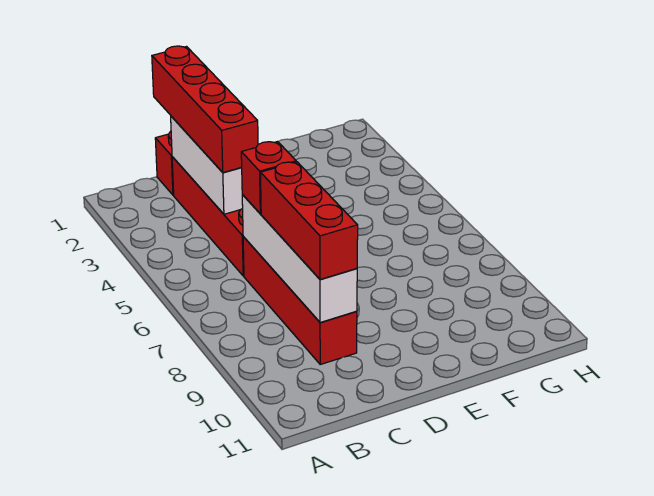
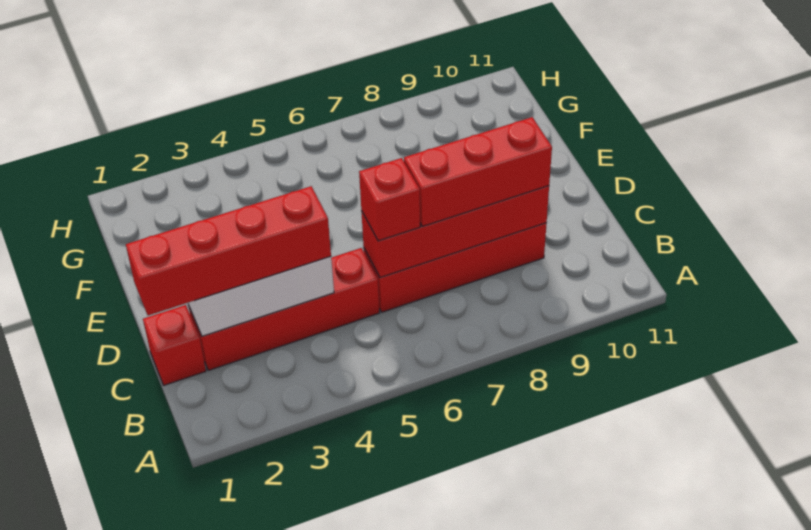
white 1x4 brick [242,195,357,322] -> red 1x4 brick [361,186,549,277]

